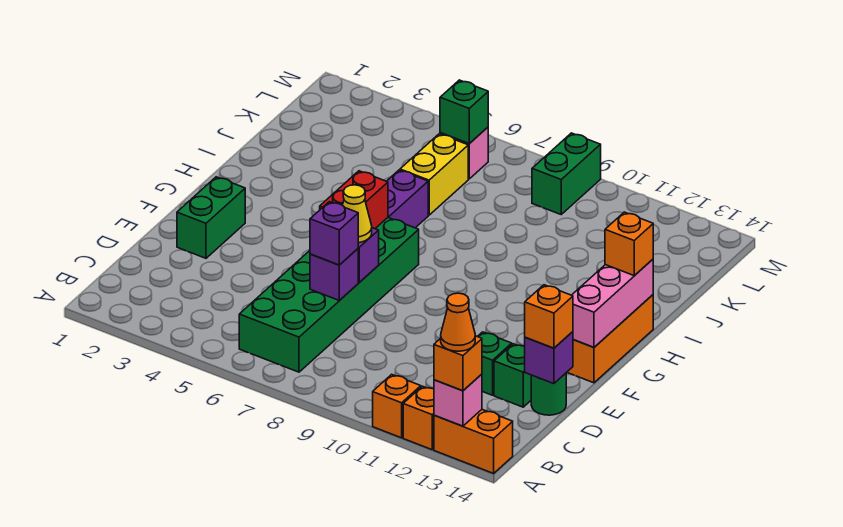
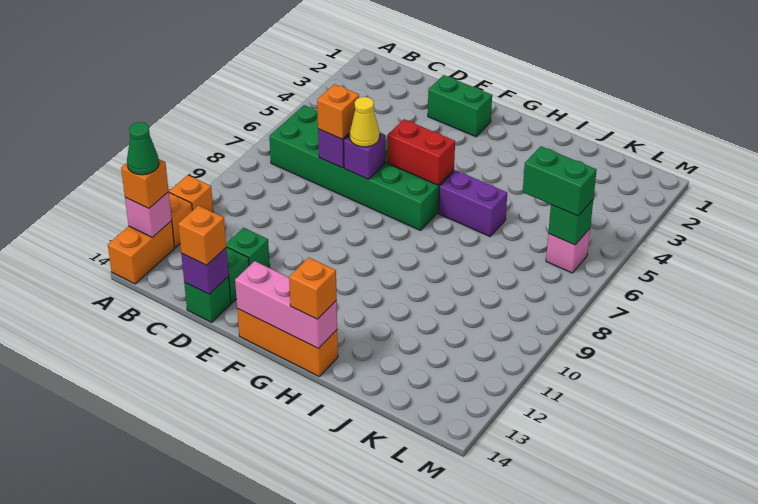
orange 1x1 cone [441,293,475,351] -> green 1x1 cone [127,122,159,175]
purple 1x1 brick [310,202,358,265] -> orange 1x1 brick [317,84,359,139]
green 1x1 round brick [531,373,566,415] -> green 1x1 brick [184,277,231,322]
yellow 1x2 brick [400,134,468,215] -> none
green 1x2 brick [532,133,601,214] -> green 1x2 brick moved to [523,146,597,216]

